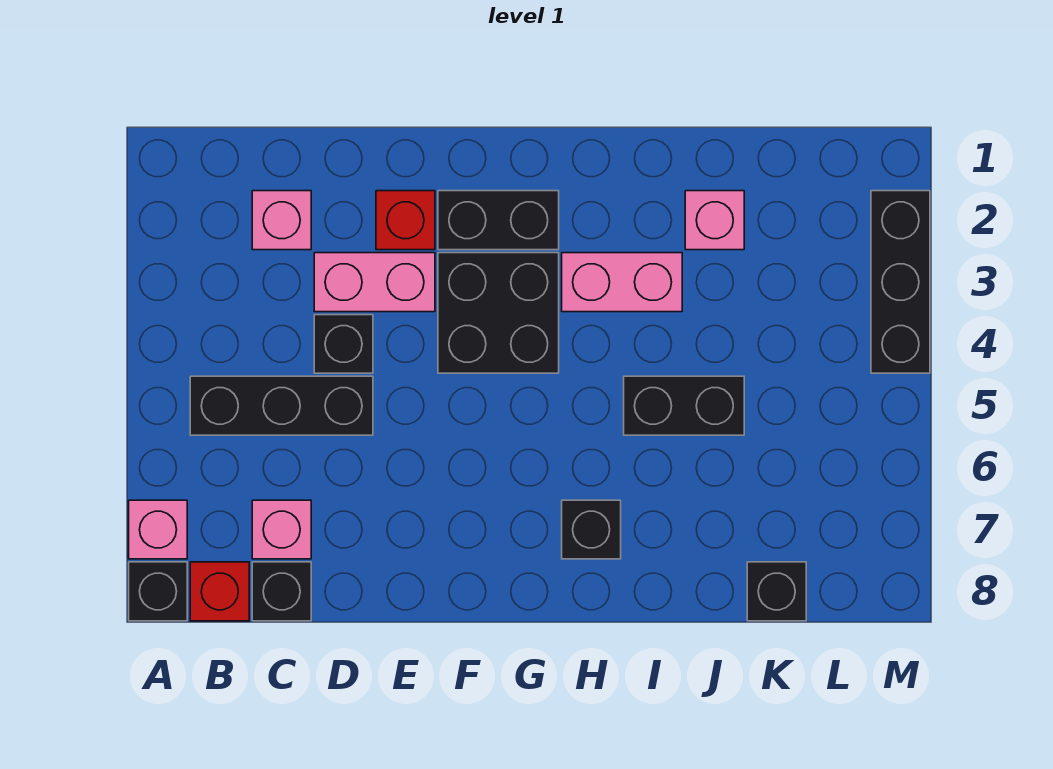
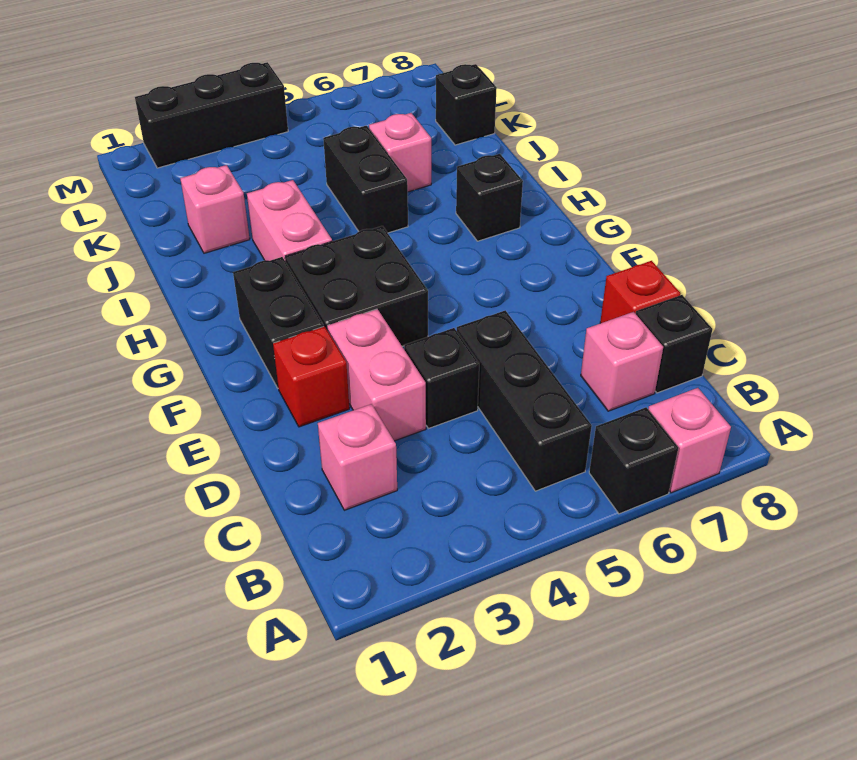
black 1x1 brick [129,562,187,621] -> black 1x1 brick moved to [589,407,678,514]
red 1x1 brick [190,562,249,621] -> red 1x1 brick moved to [600,261,681,323]
none -> pink 1x1 brick [369,113,431,192]

